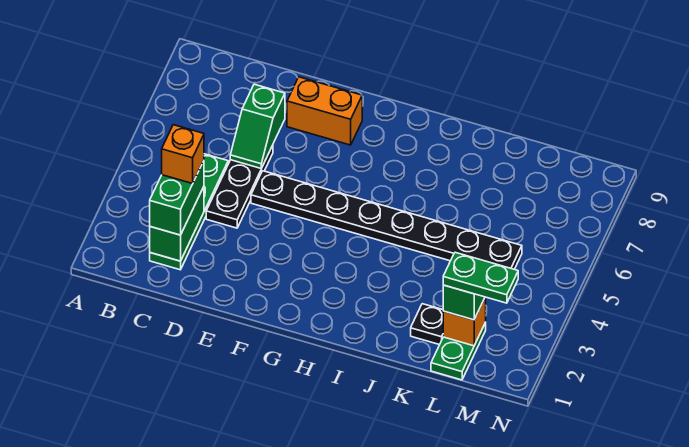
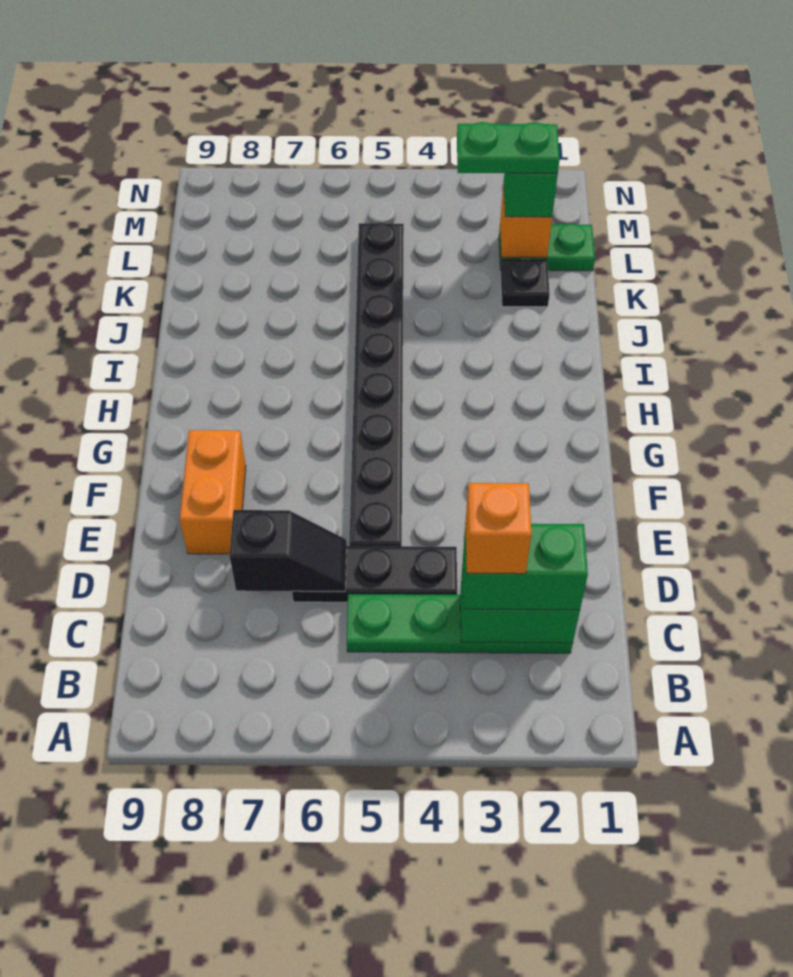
green 1x2 slope [230,84,285,168] -> black 1x2 slope [230,510,347,591]
green 1x2 plate [443,252,518,303] -> green 1x2 plate turned to [457,122,560,173]

